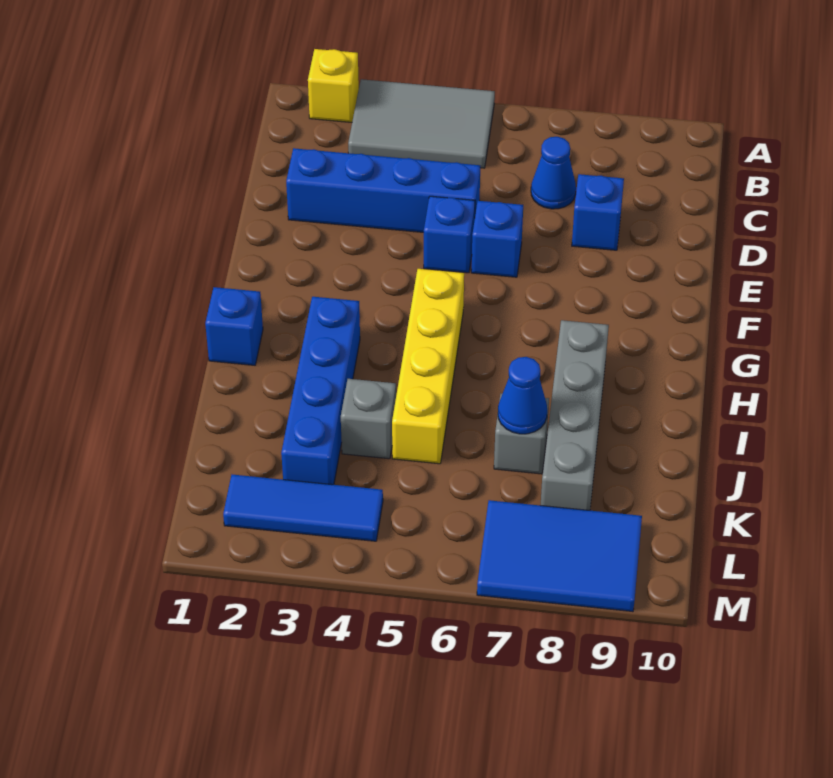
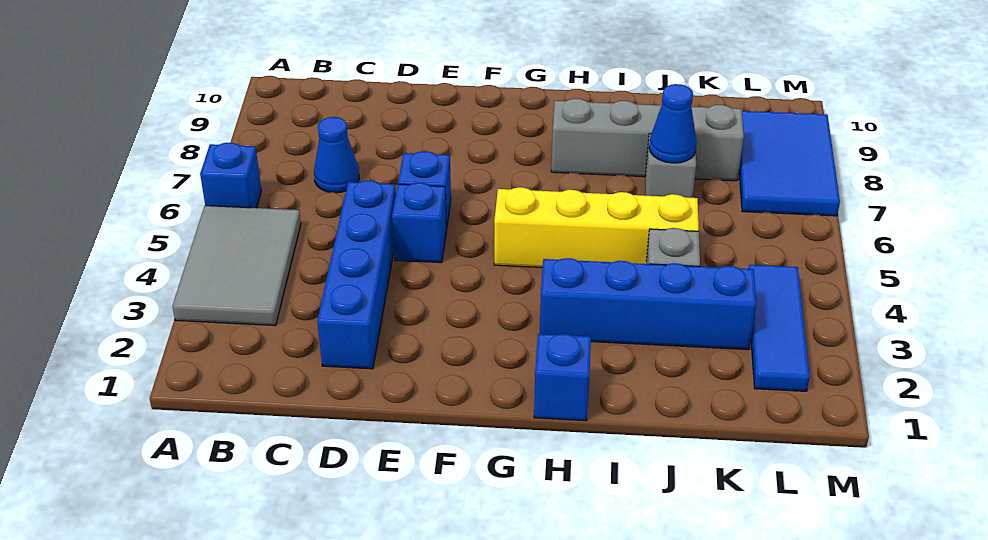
yellow 1x1 brick [308,49,359,122] -> none
blue 1x1 brick [572,174,624,250] -> blue 1x1 brick moved to [200,143,261,208]

